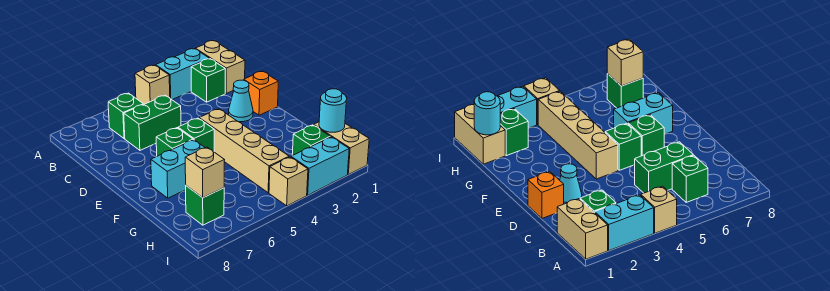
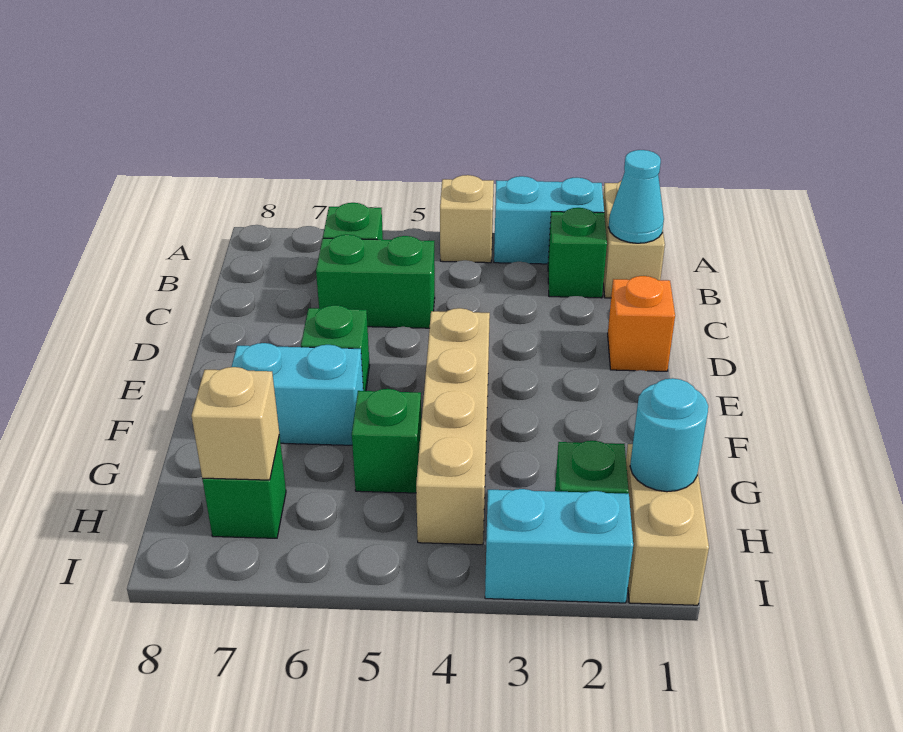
cyan 1x1 cone [229,80,253,122] -> cyan 1x1 cone moved to [608,150,664,243]
green 1x1 brick [178,118,214,152] -> green 1x1 brick moved to [352,389,421,493]
tan 1x1 brick [269,157,308,206] -> none

